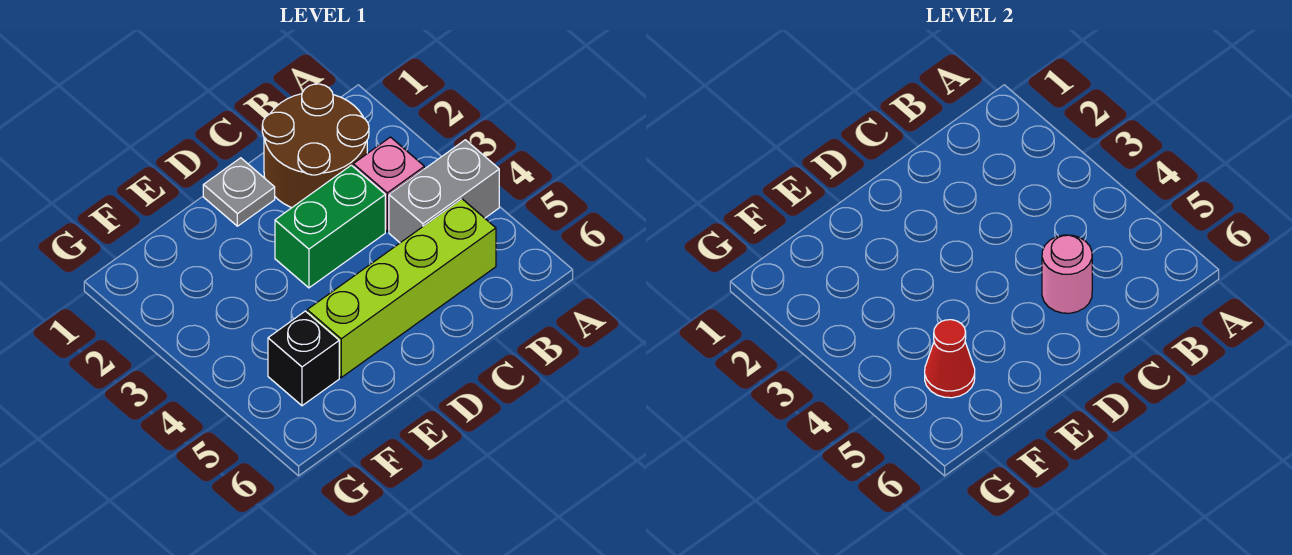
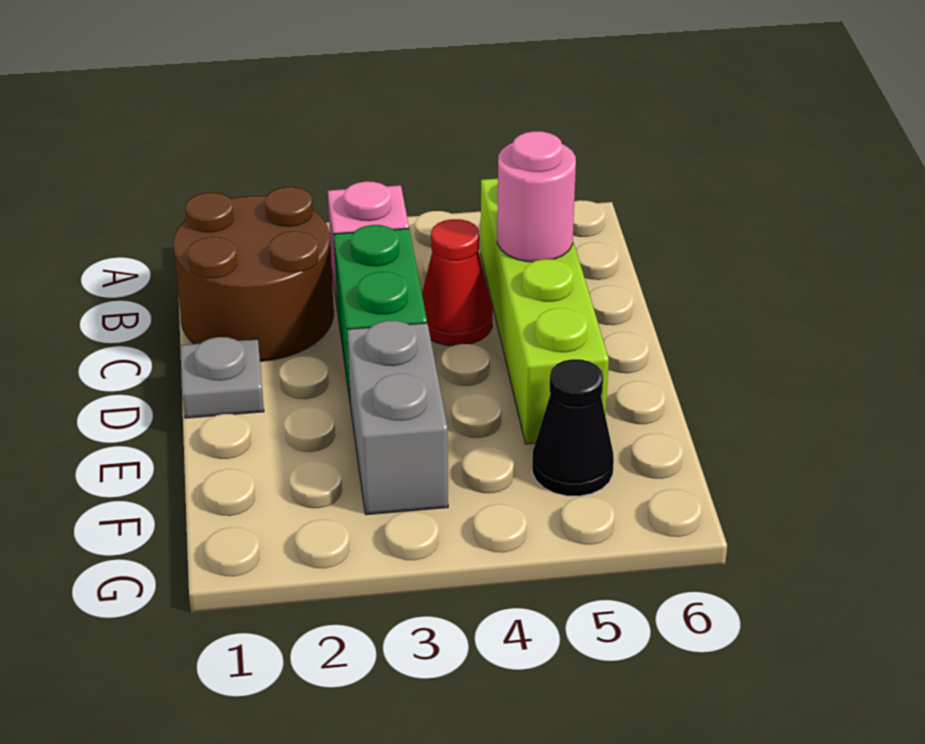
grey 1x2 brick [389,140,499,243] -> grey 1x2 brick moved to [347,321,448,515]
black 1x1 brick [268,311,339,406] -> black 1x1 cone [532,359,614,496]
red 1x1 cone [925,320,975,398] -> red 1x1 cone moved to [422,219,493,346]

